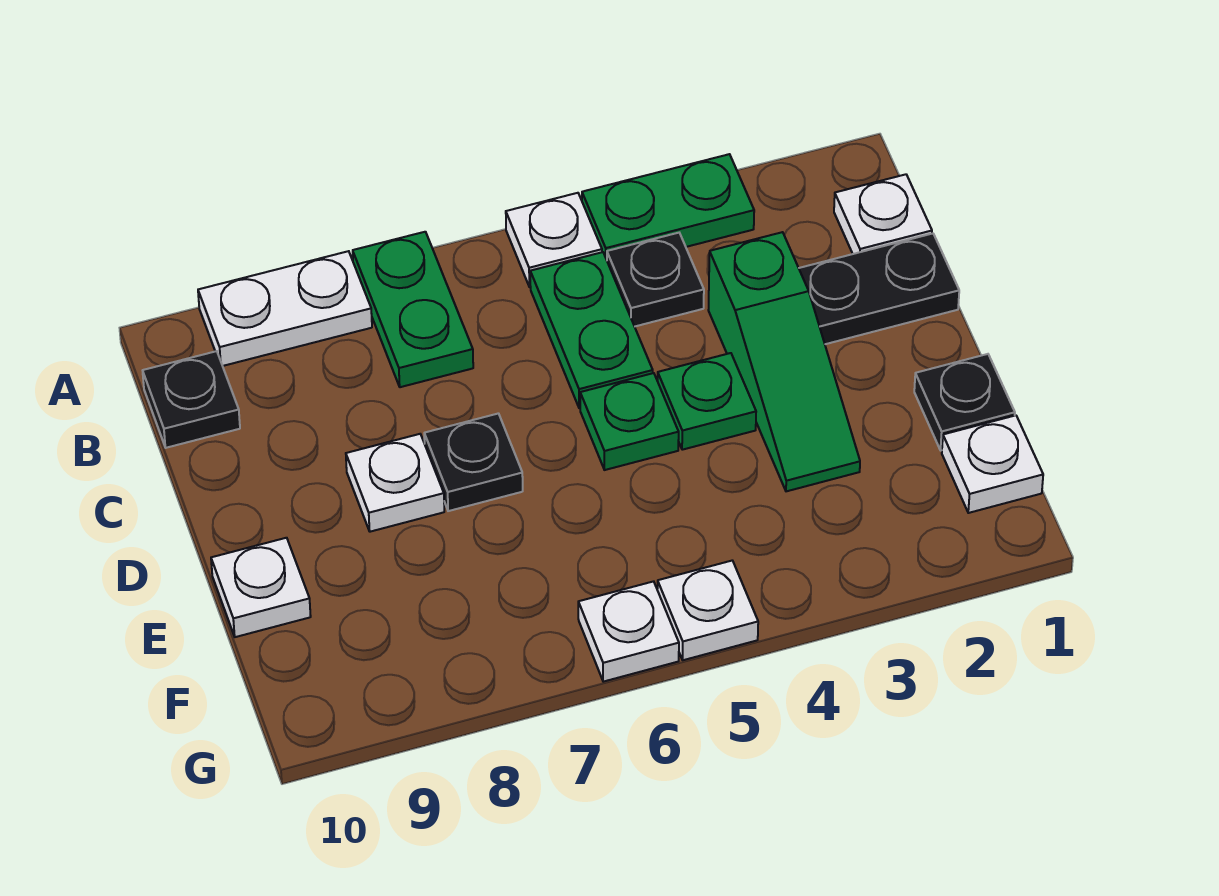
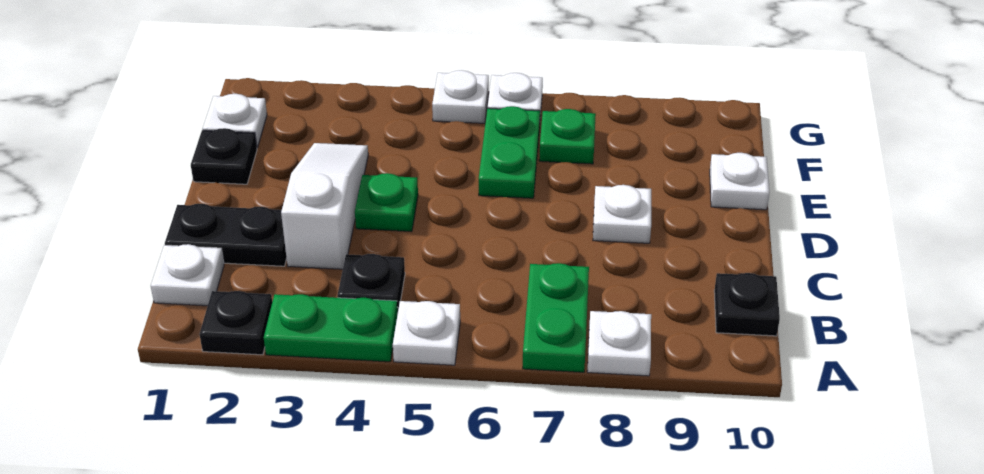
white 1x2 plate [198,251,372,366] -> white 1x1 plate [587,311,651,376]
green 1x2 plate [530,252,653,408] -> green 1x2 plate moved to [479,106,540,198]
green 1x3 slope [708,232,860,491] -> white 1x3 slope [281,143,368,269]
green 1x1 plate [580,373,679,470] -> green 1x1 plate moved to [539,109,596,164]
black 1x1 plate [424,413,523,511] -> black 1x1 plate moved to [200,291,272,355]

